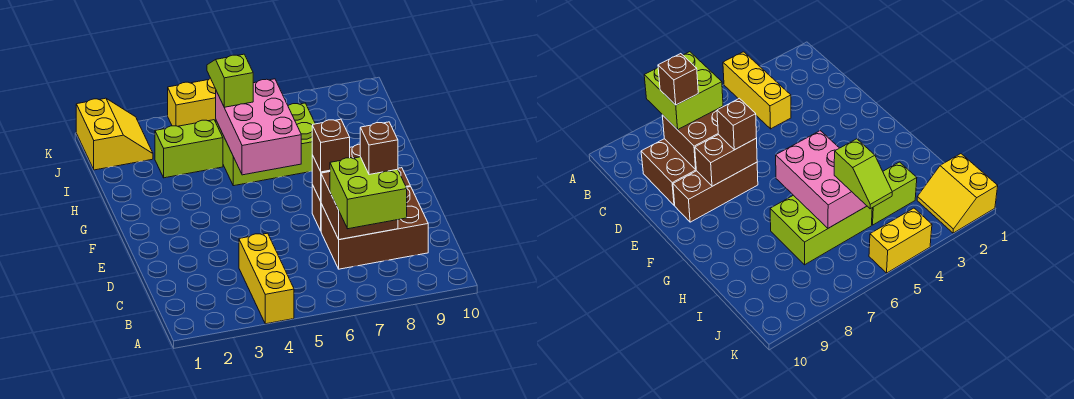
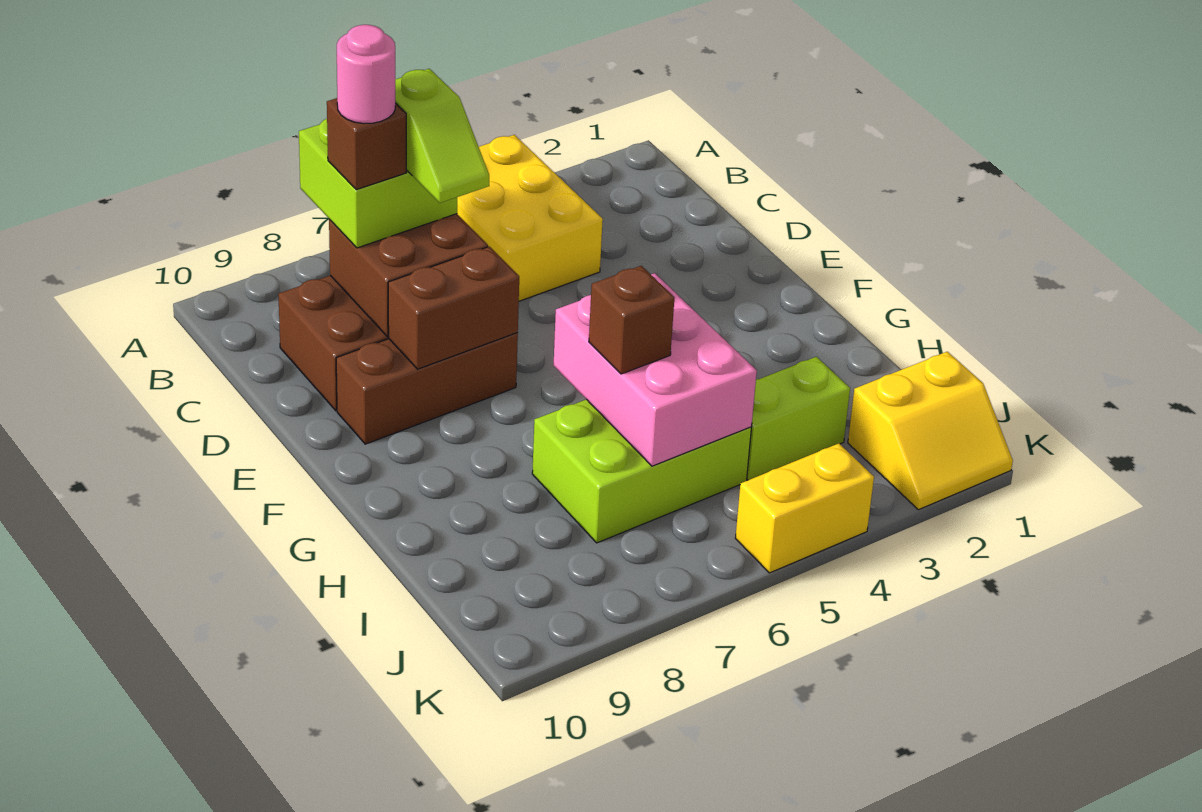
yellow 1x3 brick [239,233,294,324] -> yellow 2x3 brick [457,135,603,301]
none -> pink 1x1 round brick [337,25,395,124]
brown 1x1 brick [312,119,350,172] -> brown 1x1 brick moved to [589,266,674,374]
lime 1x2 slope [207,54,253,107] -> lime 1x2 slope moved to [395,69,489,203]
yellow 2x2 slope [76,98,153,170] -> yellow 2x2 slope turned to [848,352,1013,510]

